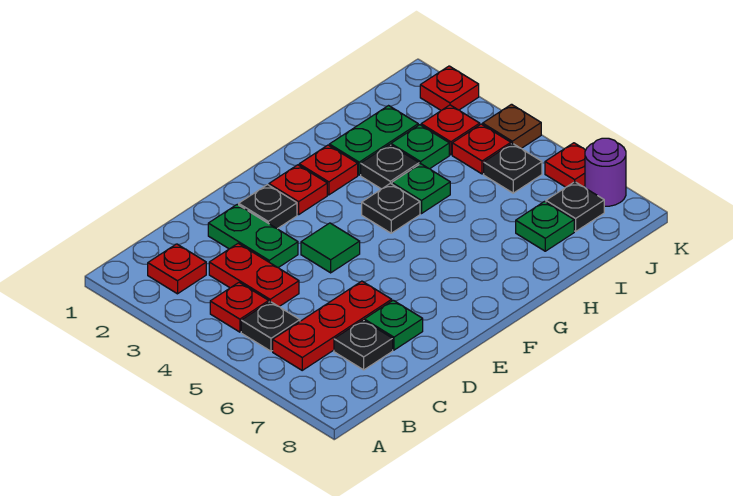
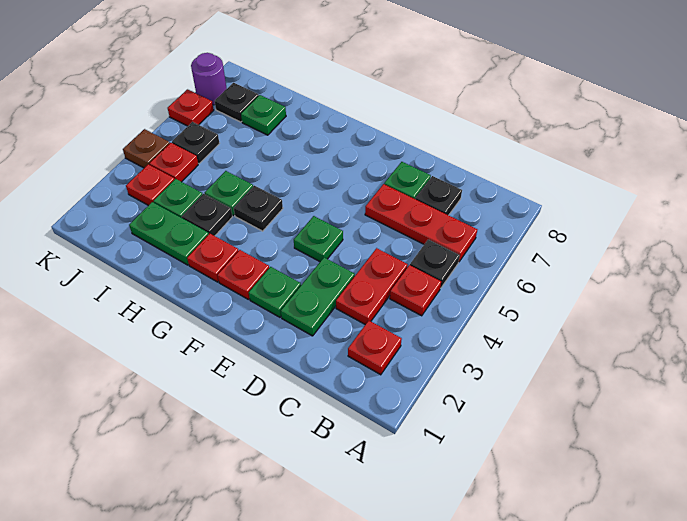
black 1x1 plate [239,185,297,229] -> green 1x1 plate [249,267,301,317]
green 1x1 tile [301,223,360,273] -> green 1x1 plate [294,216,343,262]
red 1x1 plate [420,66,479,110] -> none

